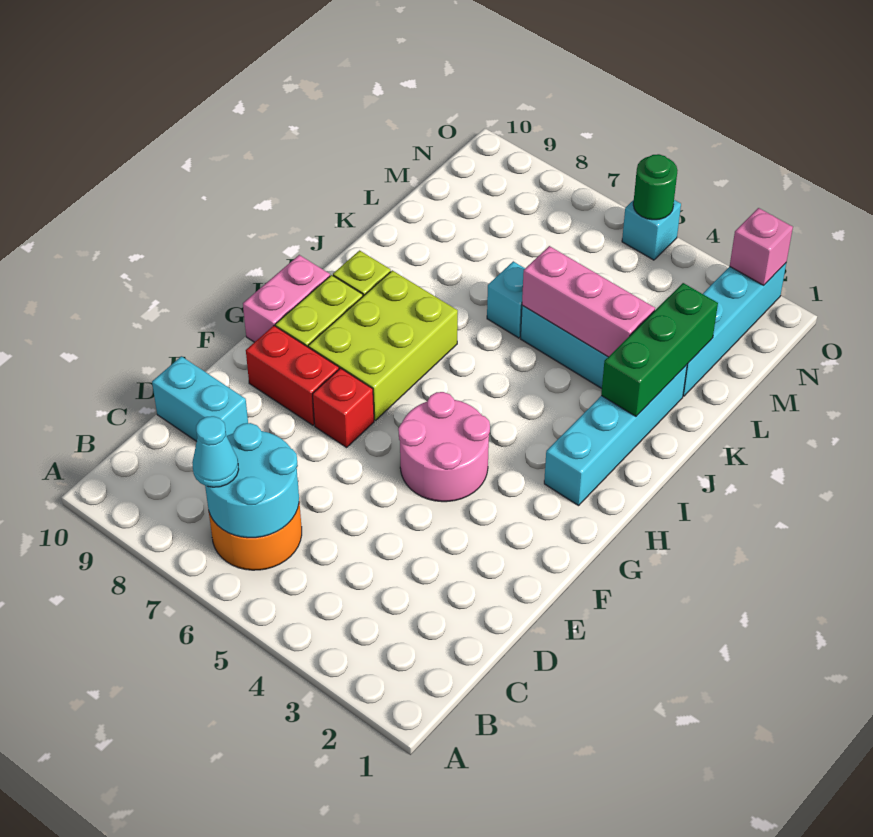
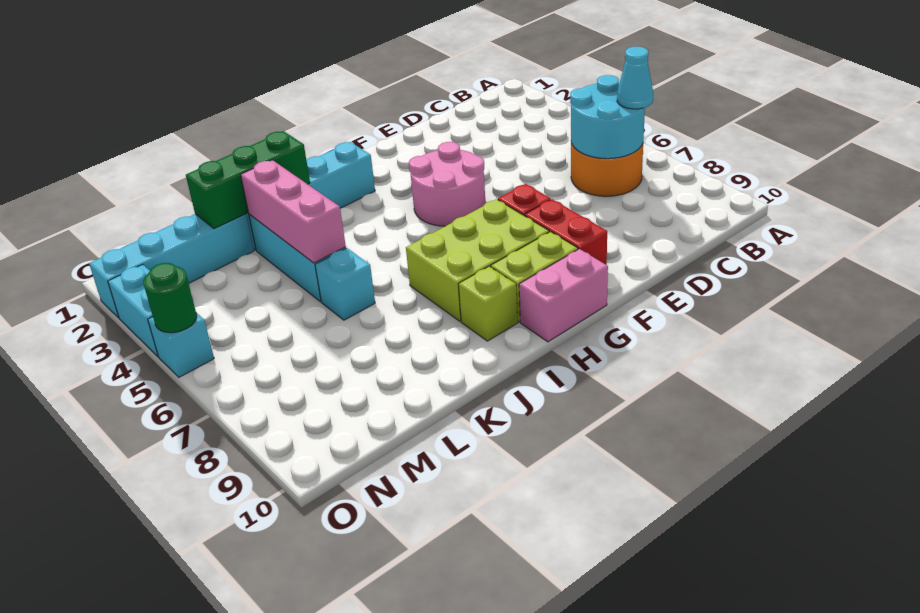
cyan 1x2 brick [152,356,248,442] -> cyan 1x2 brick moved to [108,265,158,357]
pink 1x1 brick [730,208,793,285] -> none

